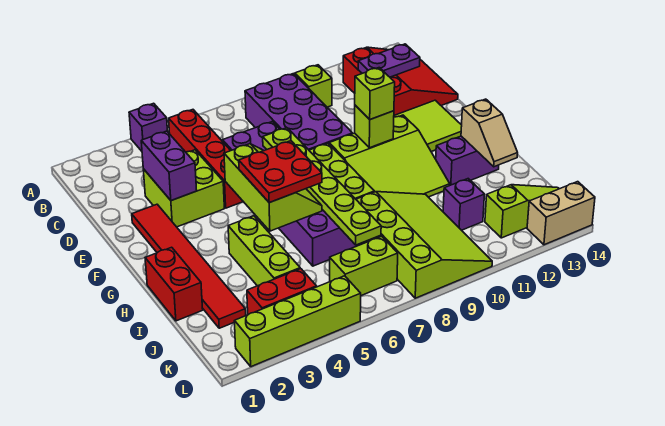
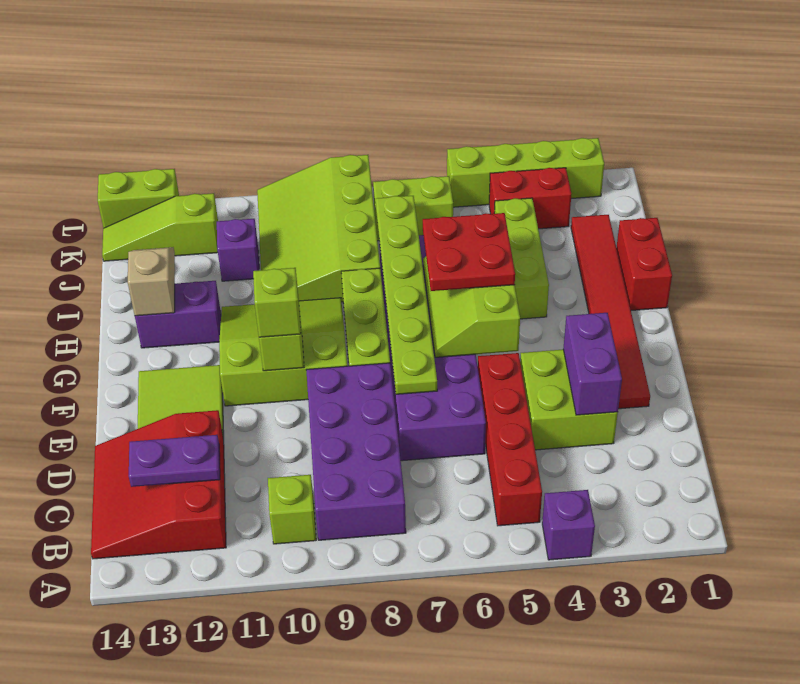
tan 1x2 brick [527,182,595,245] -> lime 1x2 brick [98,169,179,228]

